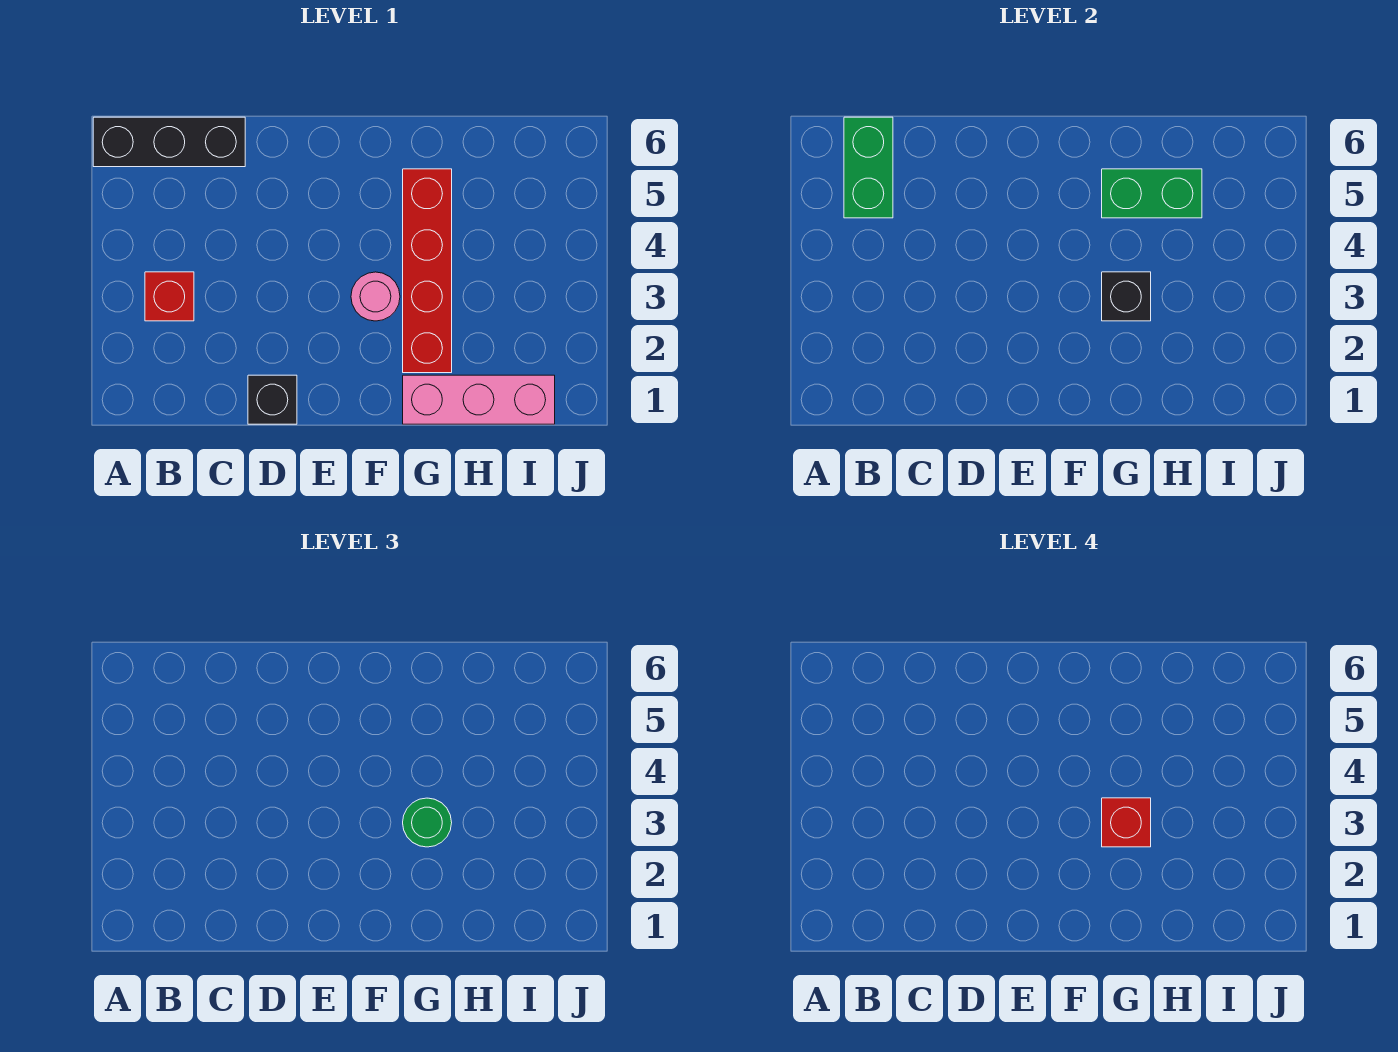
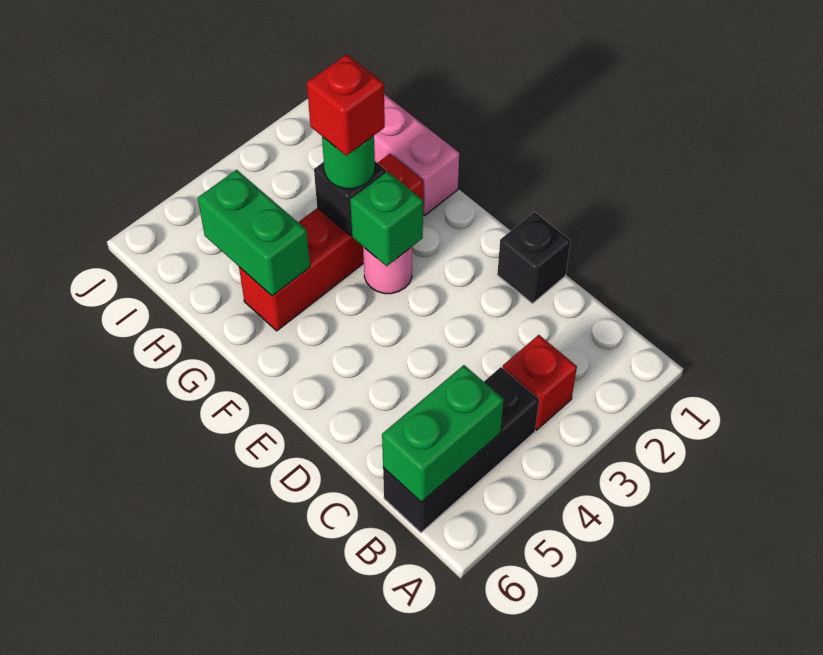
black 1x3 brick [93,117,245,167] -> black 1x3 brick turned to [383,367,539,532]
none -> green 1x1 brick [350,171,423,266]

